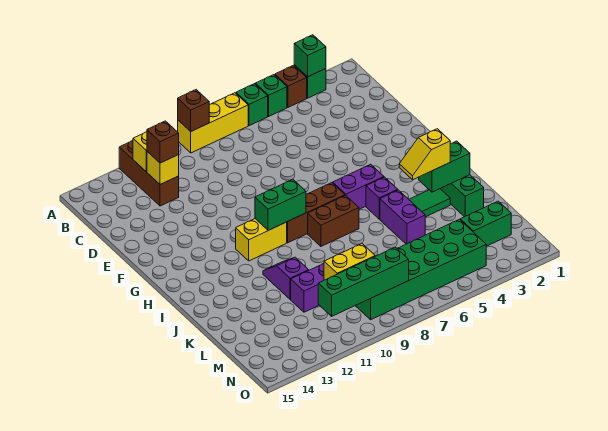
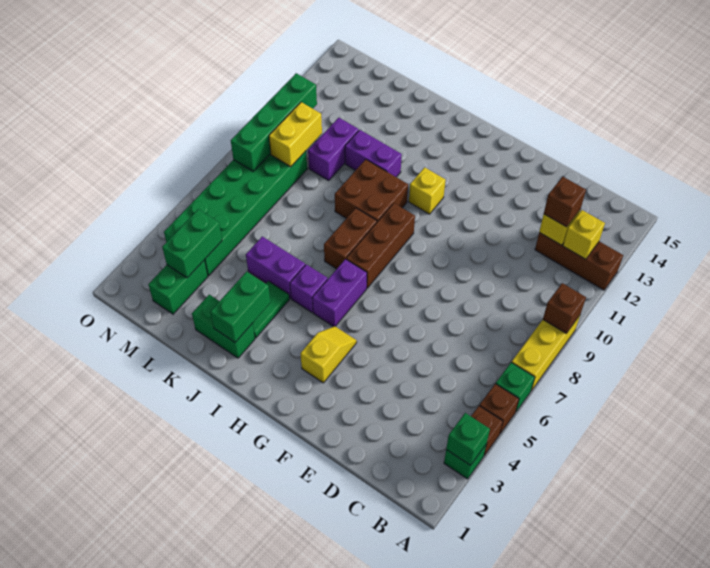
green 1x1 brick [255,75,287,116] -> brown 1x1 brick [479,384,519,434]
green 1x2 brick [255,179,306,230] -> green 1x2 brick moved to [162,209,222,278]
yellow 1x2 brick [236,219,287,261] -> yellow 1x1 brick [409,167,446,214]
none -> brown 2x2 brick [335,159,408,222]
yellow 1x2 slope [399,129,450,180] -> yellow 1x2 slope moved to [300,326,357,383]
purple 1x2 slope [263,257,309,300] -> purple 1x2 brick [345,130,402,177]

